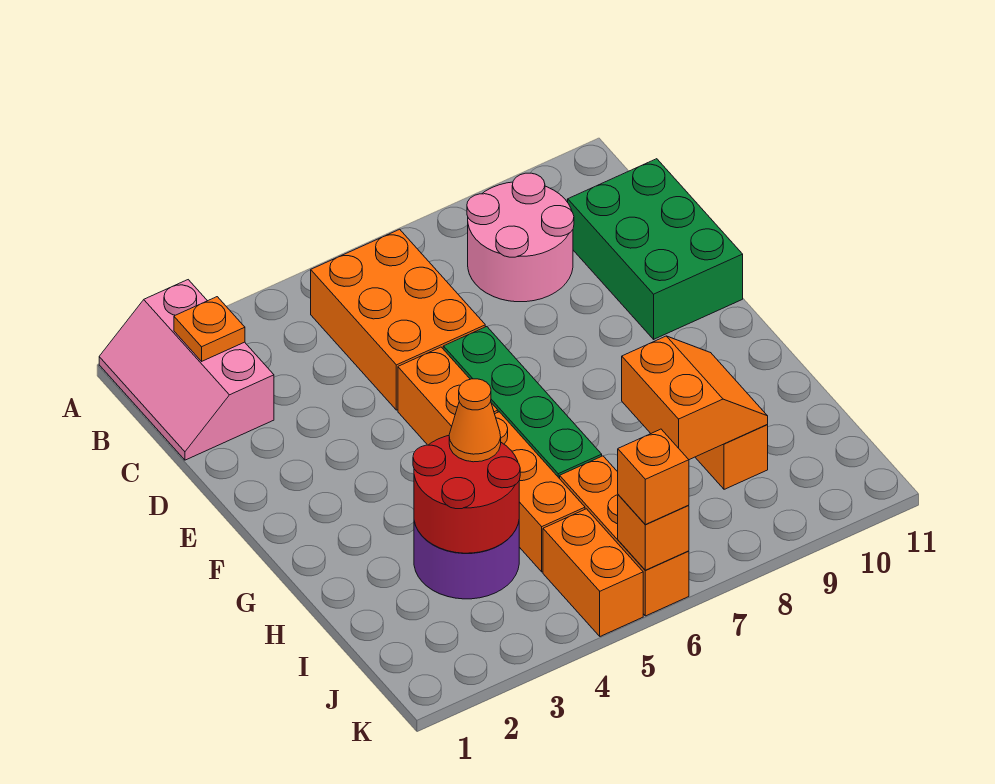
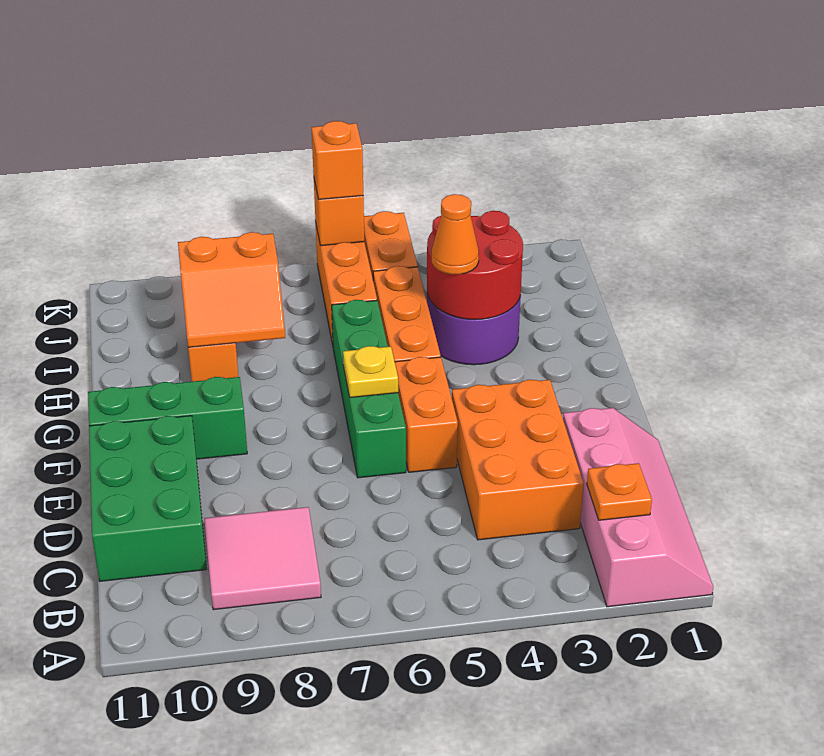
pink 2x3 slope [99,280,274,460] -> pink 2x4 slope [563,408,713,607]
orange 2x3 brick [311,229,485,410] -> orange 2x3 brick moved to [452,380,584,540]
pink 2x2 round brick [467,173,574,302] -> pink 2x2 tile [204,507,321,610]
none -> yellow 1x1 plate [343,346,398,398]
none -> green 1x3 brick [88,377,247,459]
orange 2x2 slope [622,336,768,460] -> orange 2x2 slope turned to [178,232,285,347]

